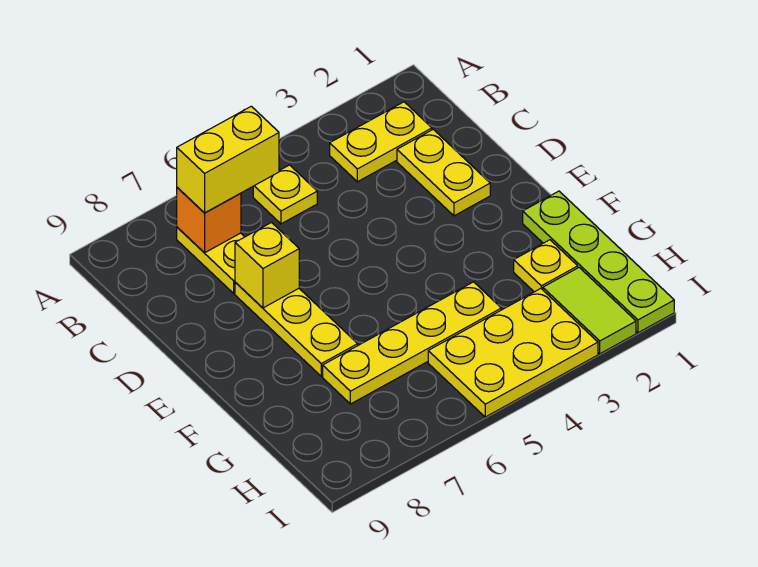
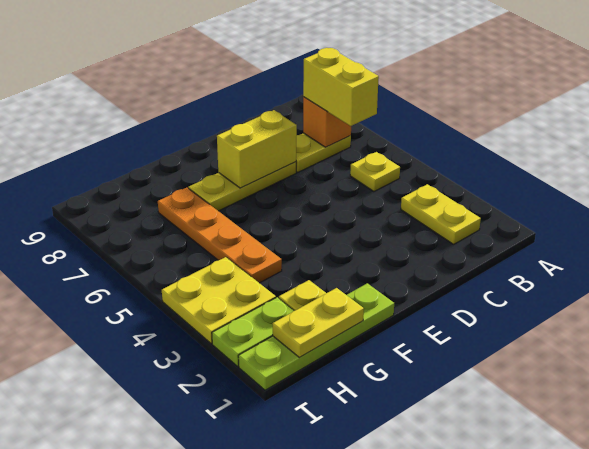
yellow 1x2 plate [397,129,490,216] -> yellow 1x2 plate moved to [272,288,364,358]
yellow 1x1 brick [235,223,299,308] -> yellow 1x2 brick [217,110,297,188]
yellow 1x4 plate [323,282,501,404] -> orange 1x4 plate [158,188,282,283]
lime 1x2 tile [543,268,636,354] -> lime 1x2 plate [212,297,294,366]
yellow 2x3 plate [428,289,598,417] -> yellow 2x2 plate [162,257,276,344]

